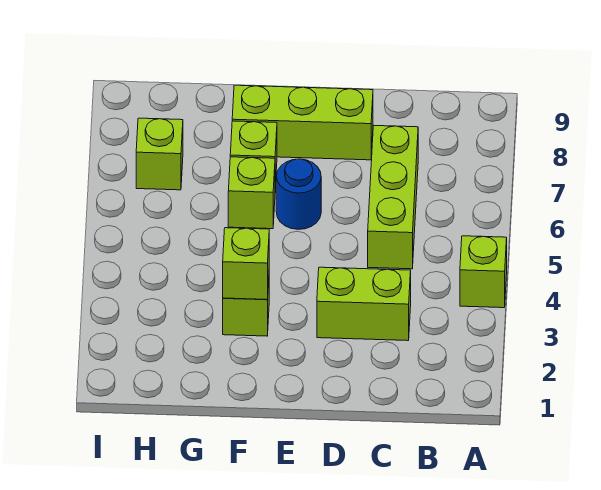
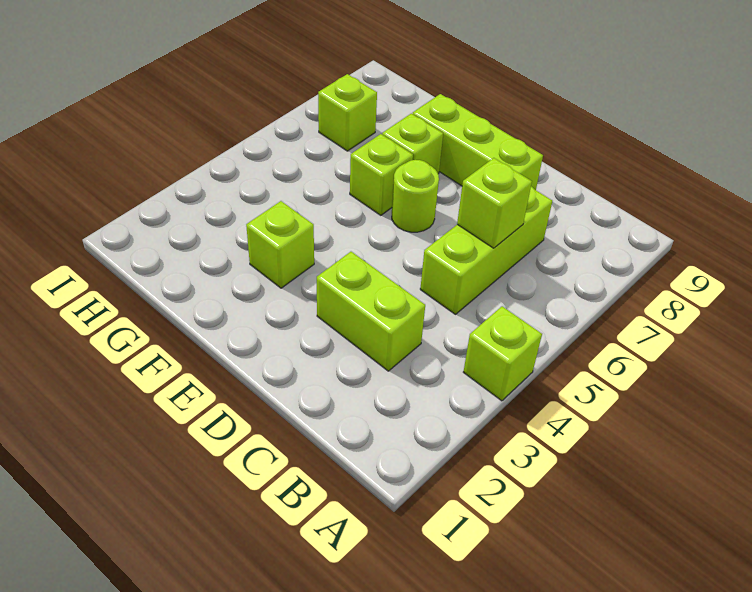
blue 1x1 round brick [276,159,321,229] -> lime 1x1 round brick [392,160,439,232]
lime 1x1 brick [223,228,269,300] -> lime 1x1 brick moved to [457,158,532,248]

